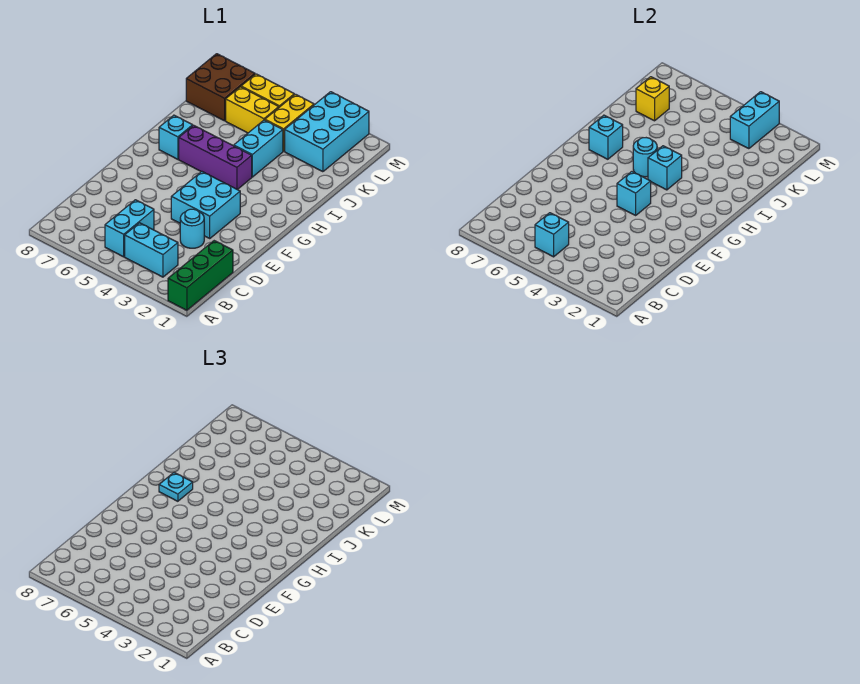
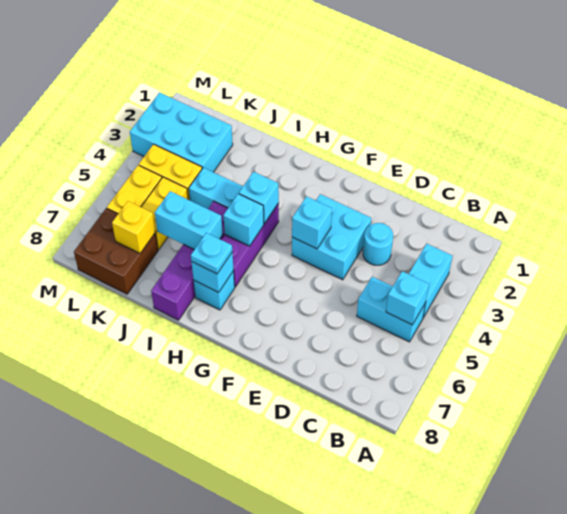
green 1x3 brick [168,241,233,310] -> none
cyan 1x1 round brick [633,138,657,177] -> cyan 1x1 brick [223,194,264,246]
none -> purple 1x4 brick [151,201,228,320]
cyan 1x2 brick [730,92,779,149] -> cyan 1x2 brick moved to [155,191,223,250]

